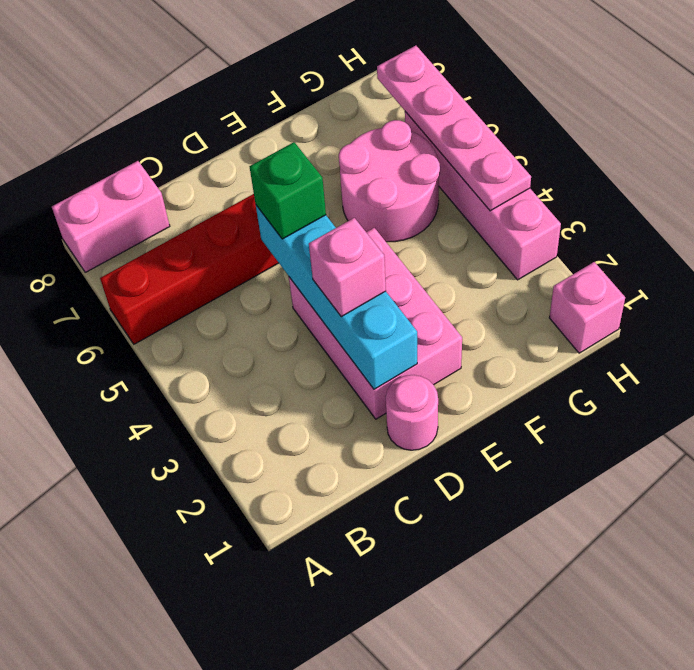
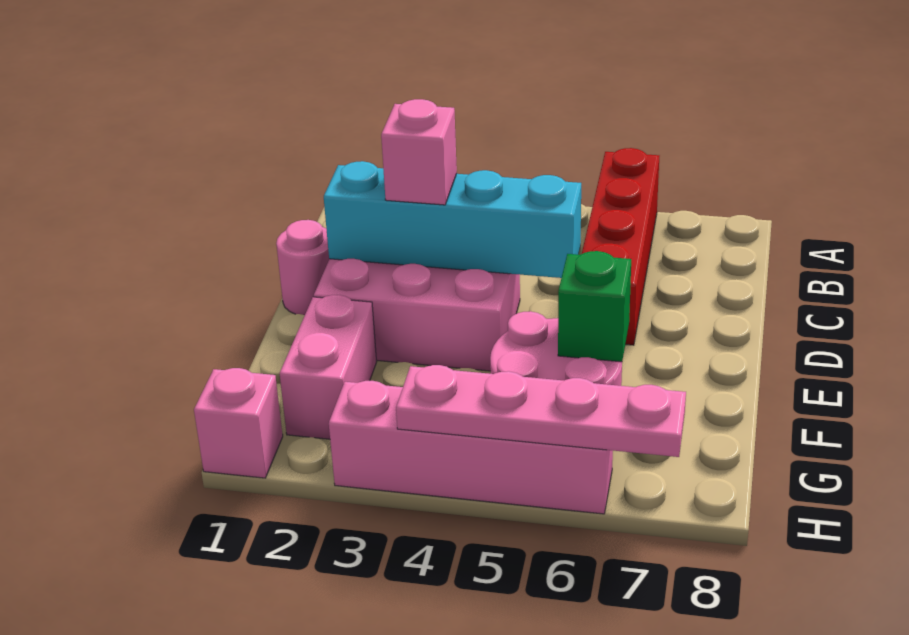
pink 1x2 brick [52,161,170,272] -> pink 1x2 brick moved to [279,295,376,439]
green 1x1 brick [250,142,326,239] -> green 1x1 brick moved to [558,251,631,362]

